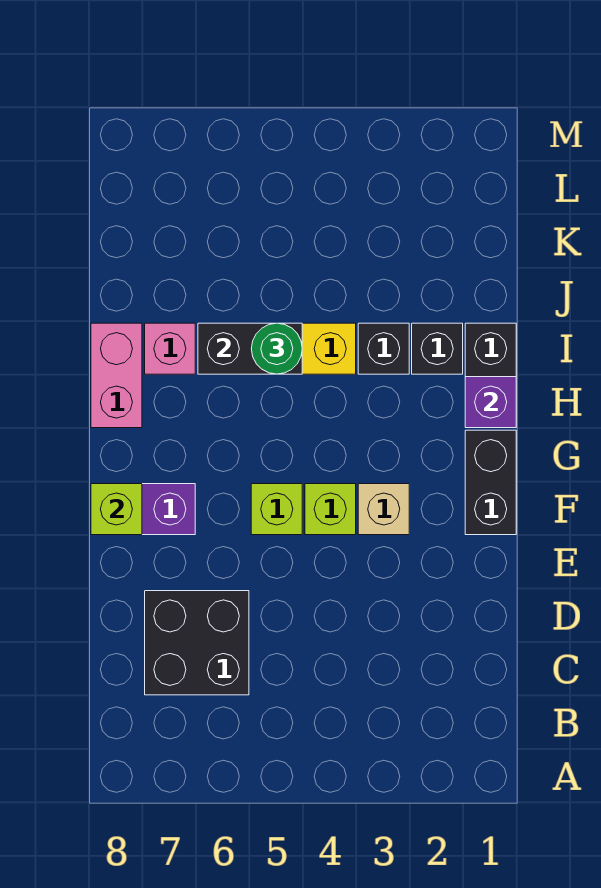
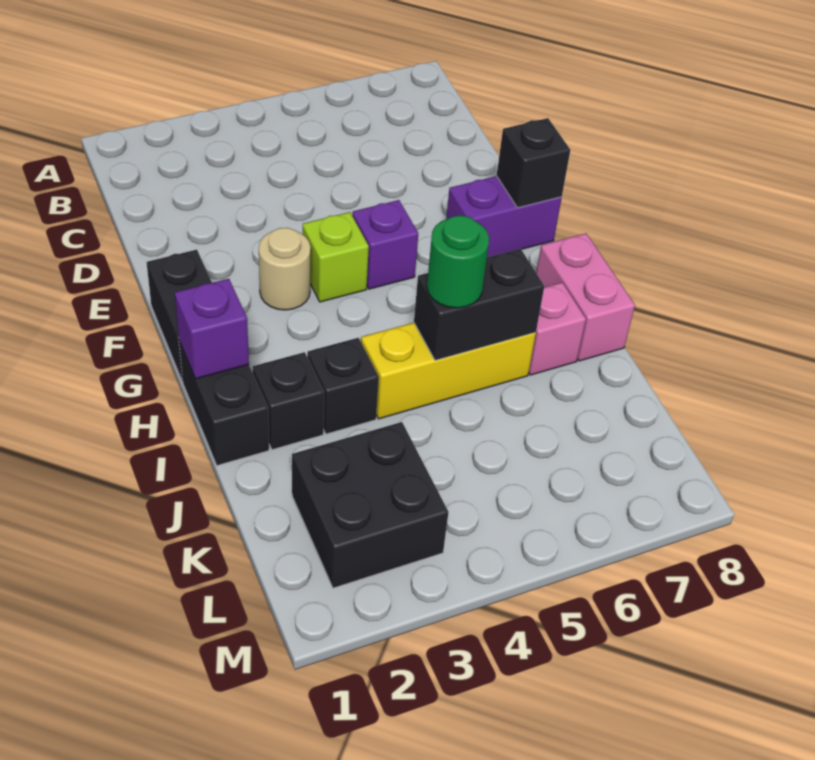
black 2x2 brick [145,591,249,695] -> black 2x2 brick moved to [292,422,449,588]
tan 1x1 brick [358,484,409,535] -> tan 1x1 round brick [259,228,311,310]
lime 1x1 brick [251,484,302,535] -> purple 1x1 brick [352,200,418,289]
lime 1x1 brick [91,484,142,535] -> black 1x1 brick [497,118,570,208]

